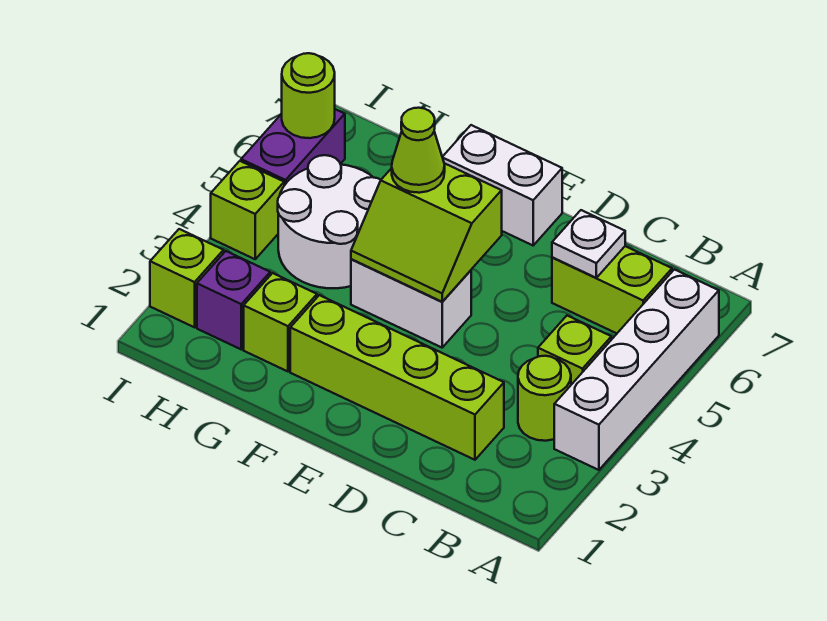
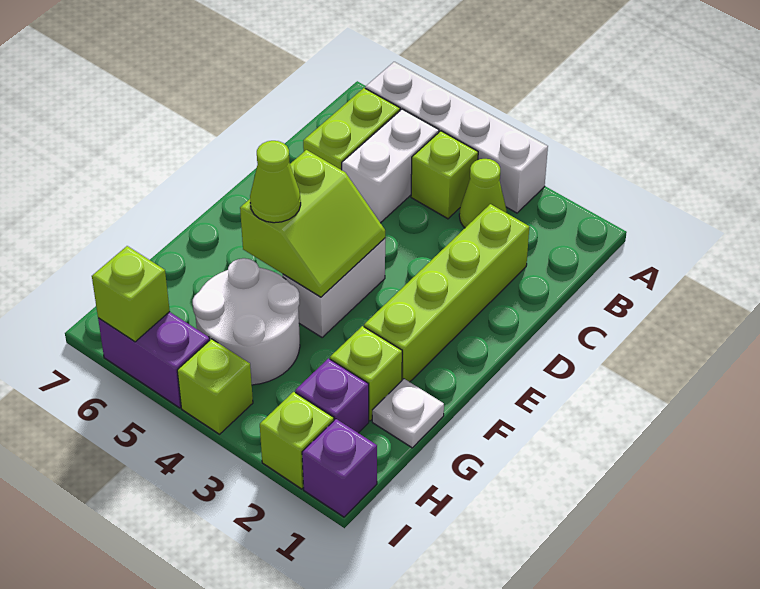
lime 1x1 round brick [518,356,571,441] -> lime 1x1 cone [459,159,507,228]
white 1x1 plate [552,210,625,278] -> white 1x1 plate moved to [372,379,444,448]
white 1x2 brick [443,125,562,245] -> white 1x2 brick moved to [342,109,439,223]
none -> purple 1x1 brick [302,419,377,517]
lime 1x1 round brick [282,53,335,138] -> lime 1x1 brick [92,246,170,342]

